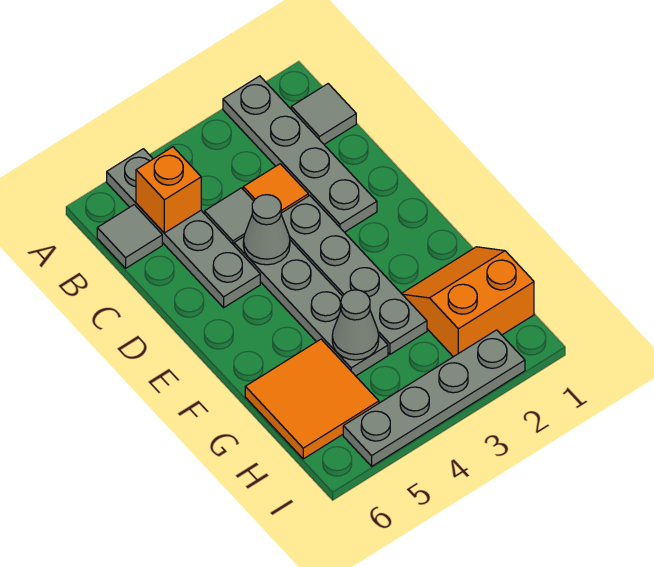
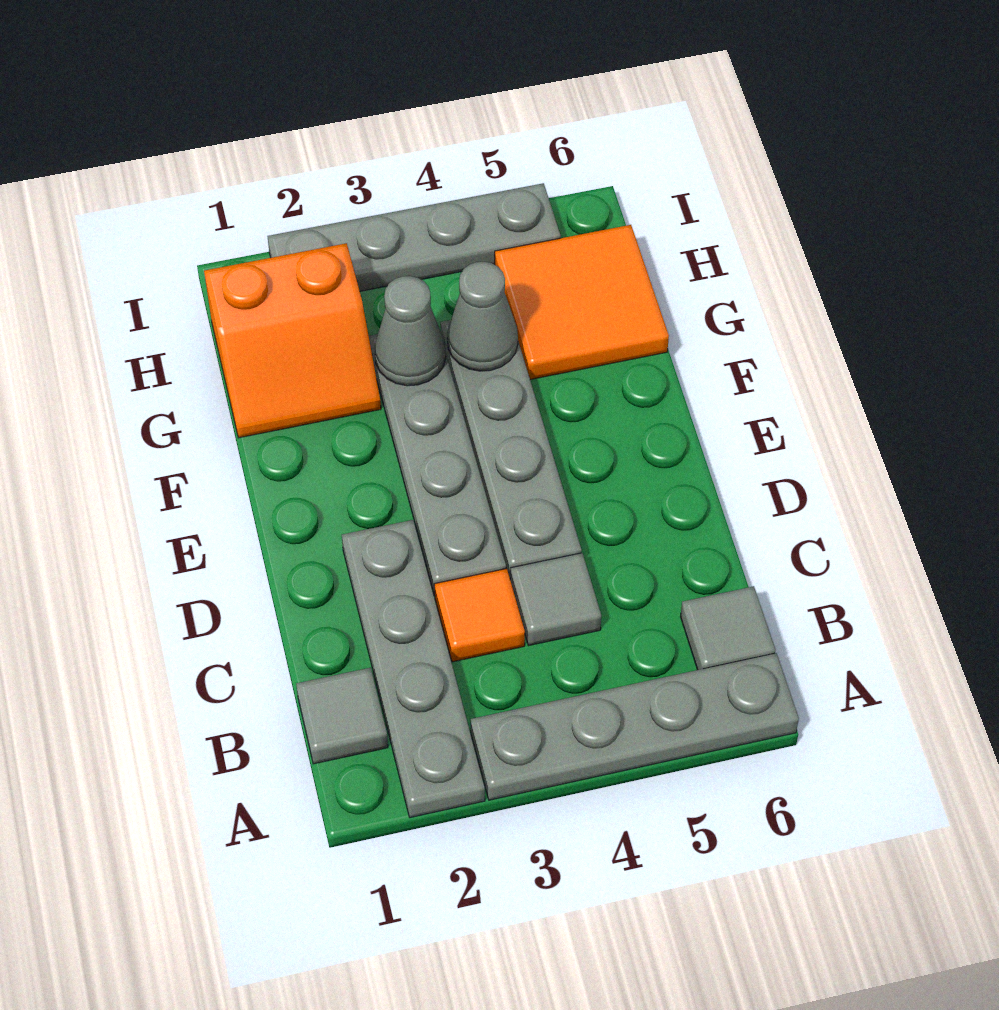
grey 1x4 plate [107,149,260,308] -> grey 1x4 plate turned to [471,653,799,800]
orange 1x1 brick [136,147,201,233] -> none
grey 1x1 cone [243,195,290,265] -> grey 1x1 cone moved to [375,276,446,386]

